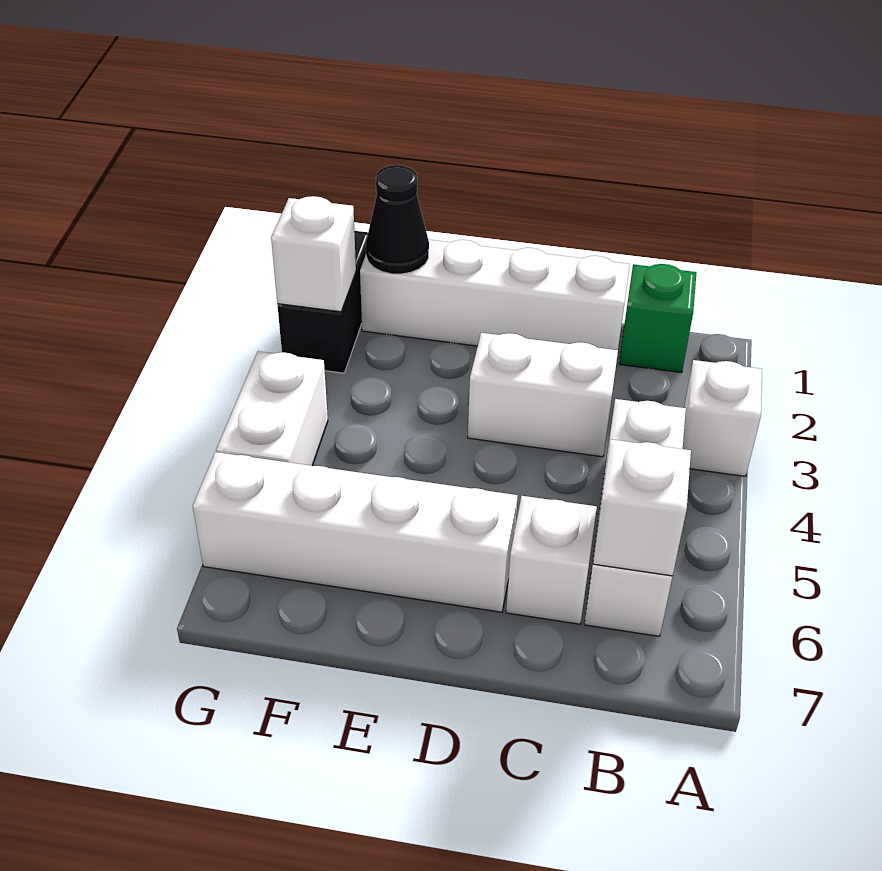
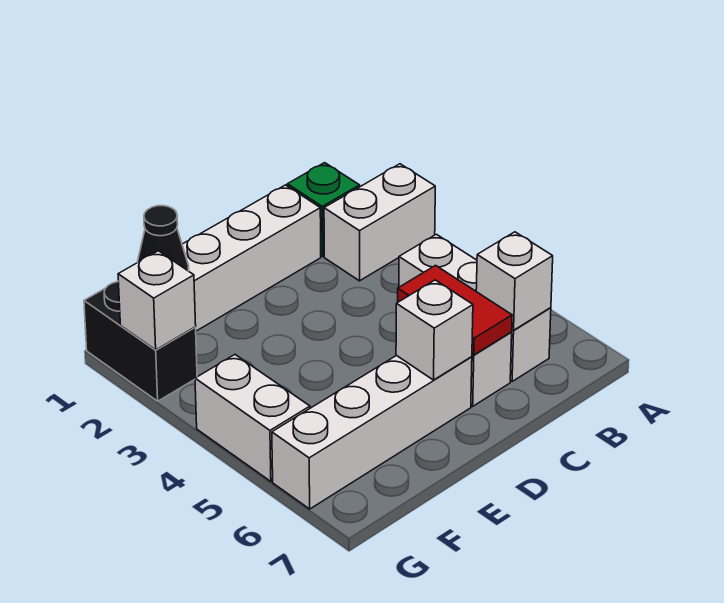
white 1x1 brick [683,360,762,476] -> white 1x1 brick moved to [396,280,473,380]
white 1x2 brick [468,333,618,457] -> white 1x2 brick moved to [324,164,435,281]
none -> red 1x2 tile [398,265,512,355]

